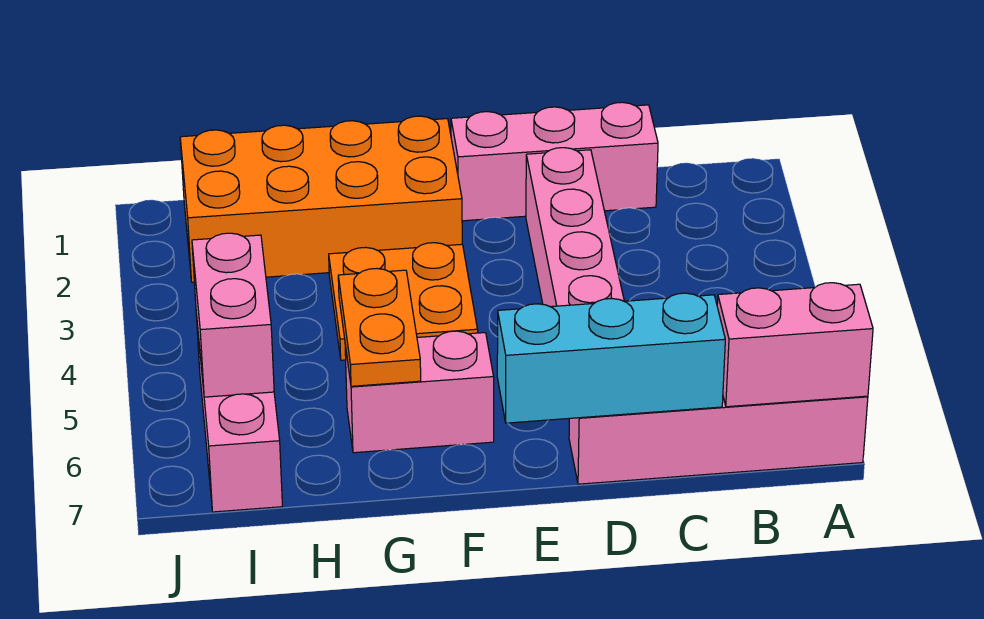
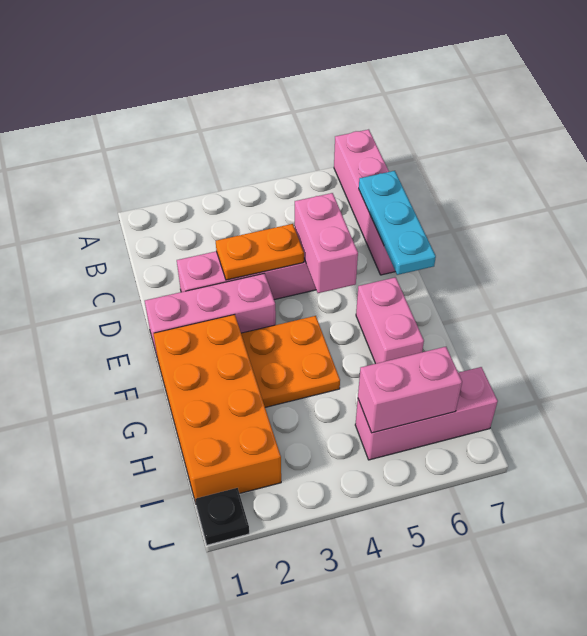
pink 1x2 brick [717,283,873,407] -> pink 1x2 brick moved to [295,193,358,293]
pink 1x3 brick [451,102,658,221] -> pink 1x3 brick turned to [145,273,276,355]
cyan 1x3 brick [497,293,725,423] -> cyan 1x3 plate [359,171,436,275]
orange 1x2 plate [338,269,421,386] -> orange 1x2 plate moved to [216,224,304,280]
none -> black 1x1 plate [195,488,249,545]

